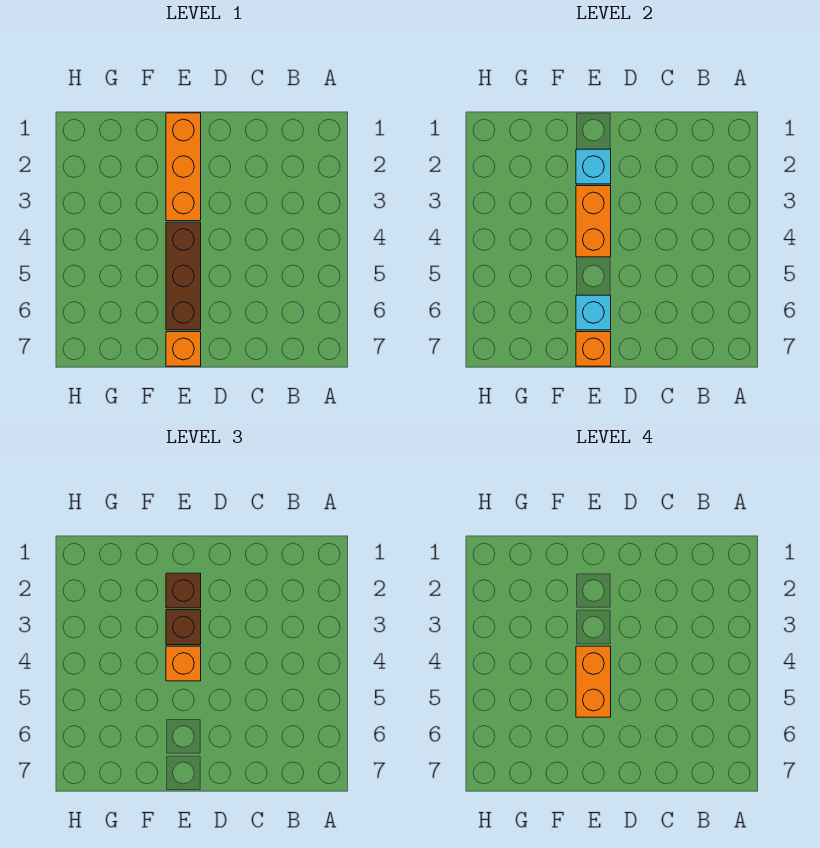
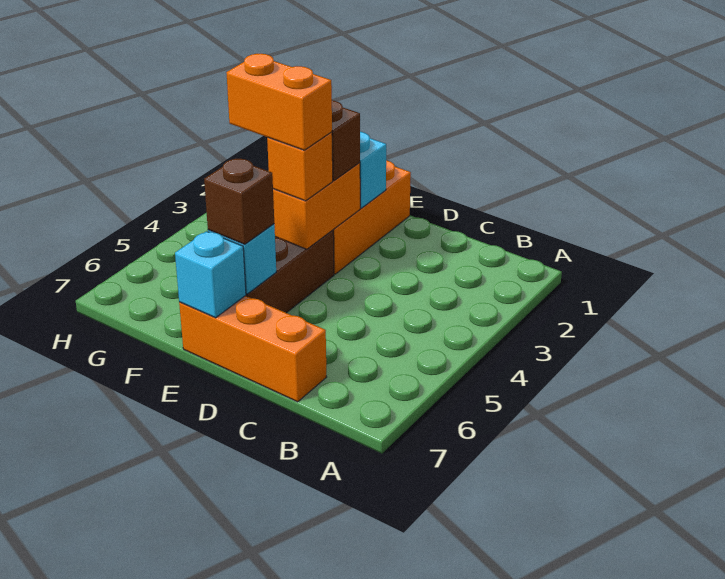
brown 1x1 brick [166,573,201,608] -> brown 1x1 brick moved to [204,159,274,244]
orange 1x2 brick [576,646,611,717] -> orange 1x2 brick turned to [226,54,332,150]
orange 1x1 brick [166,332,201,366] -> orange 1x3 brick [179,296,326,402]
orange 1x1 brick [576,332,611,366] -> cyan 1x1 brick [175,231,246,318]

